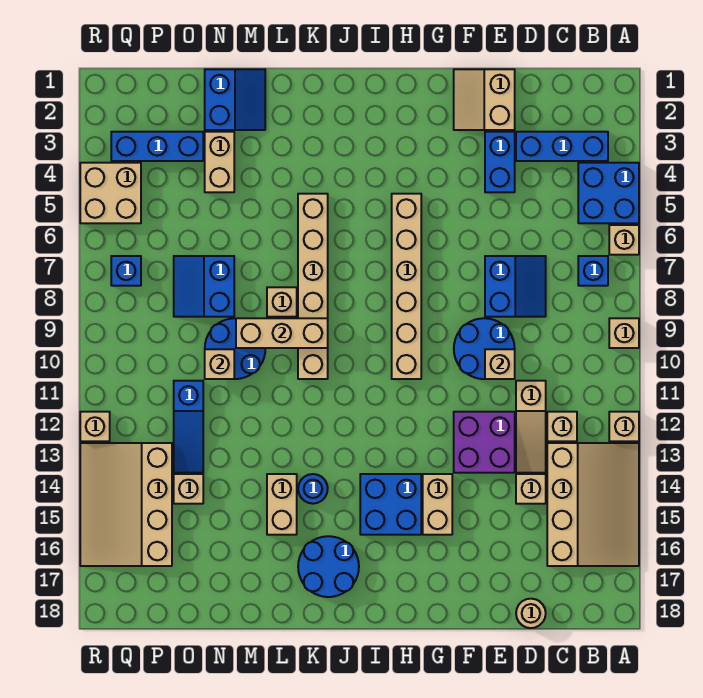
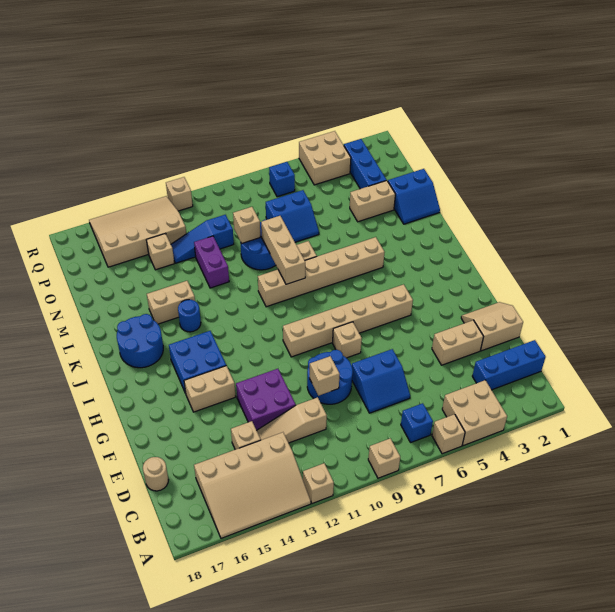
blue 2x2 brick [578,163,639,223] -> tan 2x2 brick [442,380,507,446]
blue 1x3 brick [516,132,608,161] -> blue 1x3 brick turned to [472,340,546,390]
tan 1x1 brick [547,412,577,441] -> tan 1x1 brick moved to [333,322,362,358]
blue 1x2 brick [485,132,515,192] -> tan 1x2 brick [432,320,483,365]
none -> purple 1x2 brick [194,236,229,288]
blue 2x2 slope [174,256,234,317] -> blue 2x2 slope turned to [266,190,319,242]

